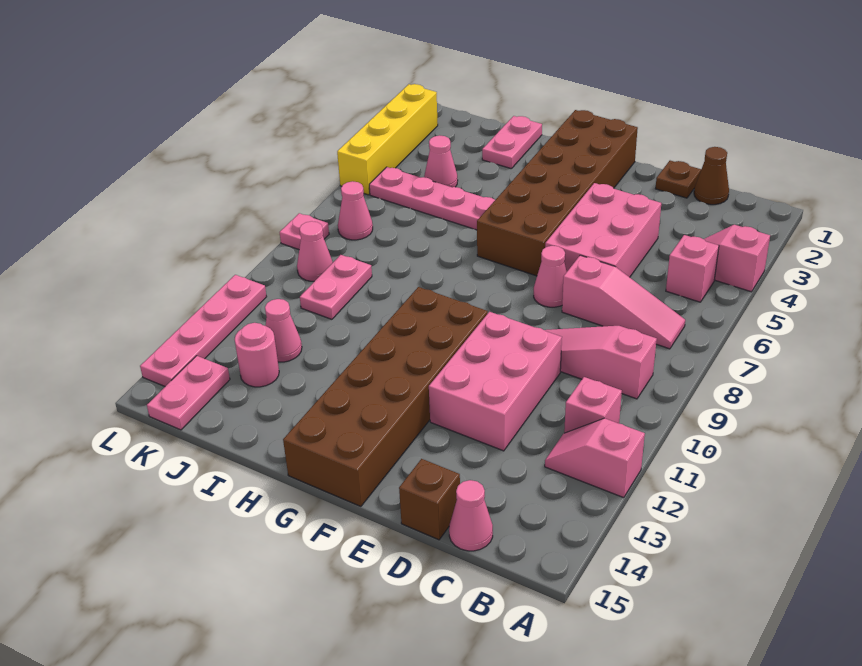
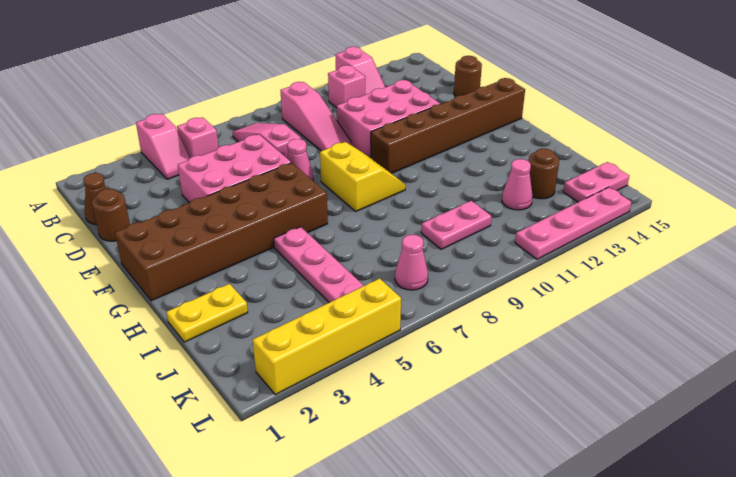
pink 1x1 cone [449,480,493,551] -> none
brown 1x1 plate [655,161,701,198] -> brown 1x1 round brick [92,189,130,241]
brown 1x1 brick [399,459,460,540] -> brown 1x1 round brick [454,56,482,96]
none -> yellow 2x2 slope [320,142,405,211]
brown 2x6 brick [283,287,488,506] -> brown 1x6 brick [371,78,525,173]
pink 1x2 plate [482,116,542,169] -> yellow 1x2 plate [166,284,248,342]
pink 1x1 cone [424,135,458,187] -> none
pink 1x1 round brick [235,323,279,387] -> brown 1x1 round brick [529,148,559,199]
pink 1x1 cone [297,221,333,281] -> none
pink 1x1 plate [280,213,329,249] -> none

